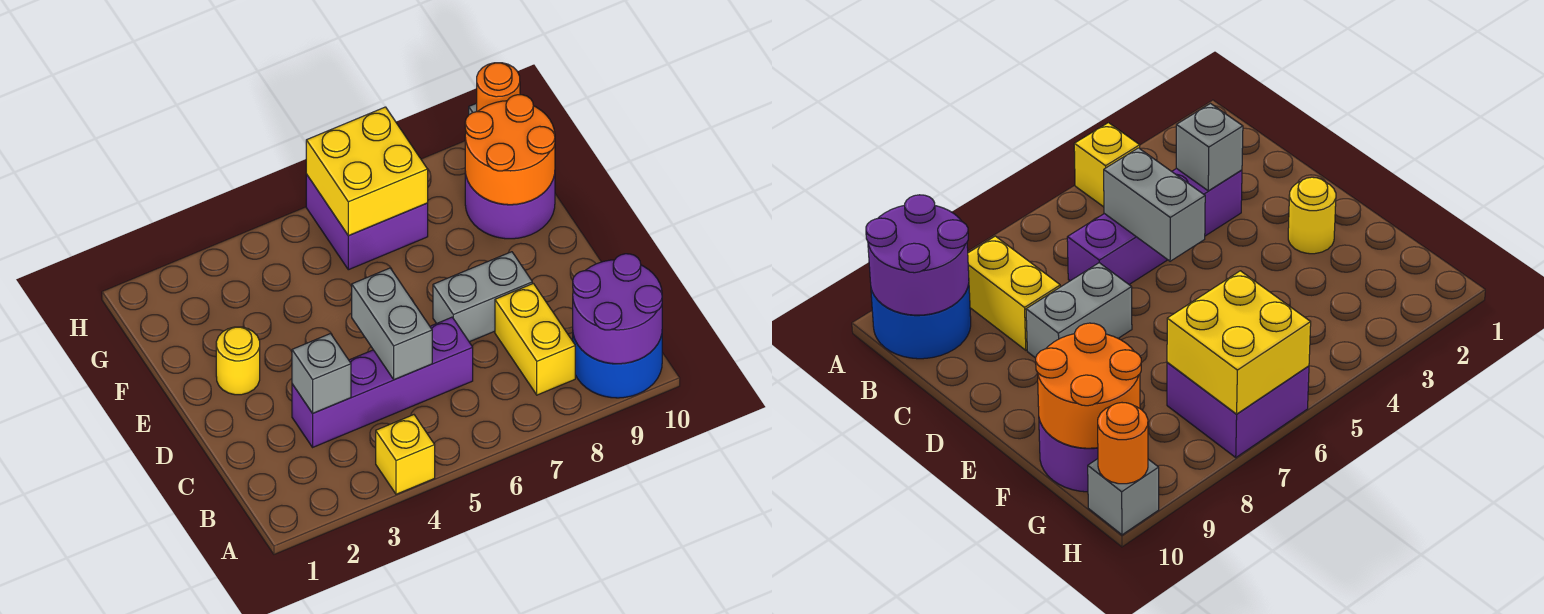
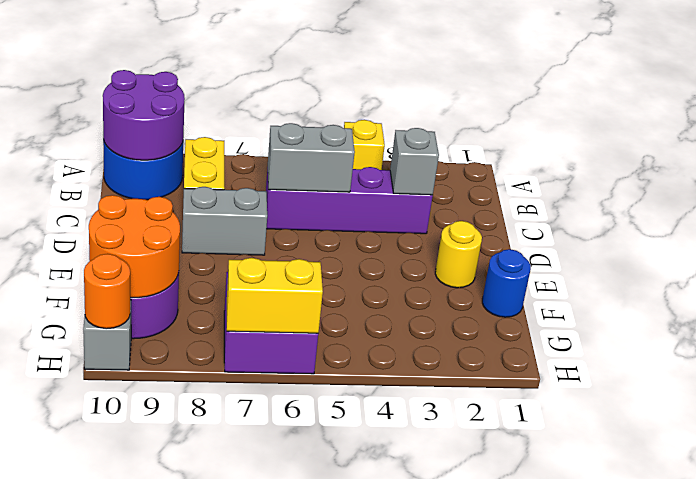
grey 1x2 brick [352,268,432,380] -> grey 1x2 brick turned to [268,123,355,192]
none -> blue 1x1 round brick [482,249,531,317]
yellow 2x2 brick [306,107,428,236] -> yellow 1x2 brick [227,258,323,333]

